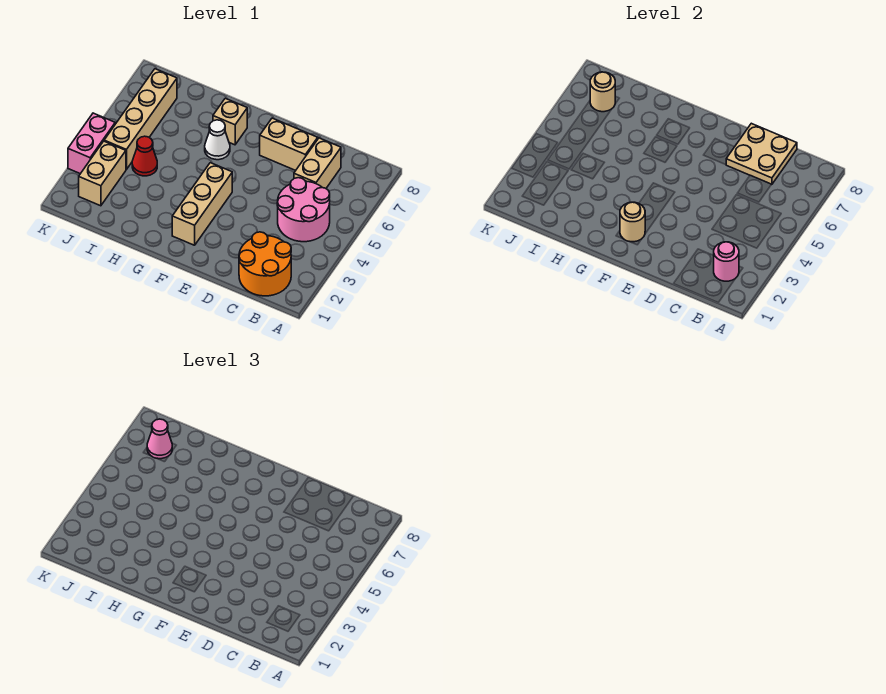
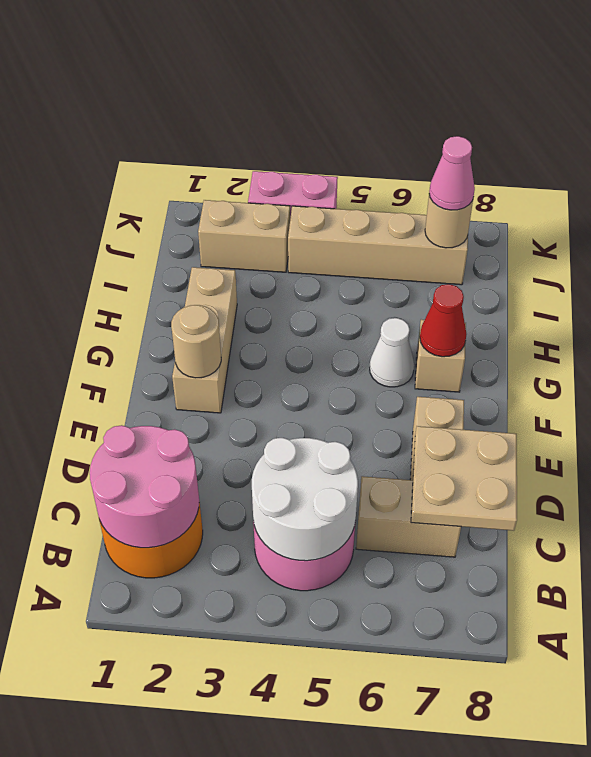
pink 1x1 round brick [714,242,739,281] -> pink 2x2 round brick [90,425,199,548]
none -> white 2x2 round brick [252,438,358,561]
tan 1x3 brick [172,163,232,245] -> tan 1x3 brick turned to [172,267,237,413]
red 1x1 cone [132,136,157,176] -> red 1x1 cone moved to [420,284,467,357]

